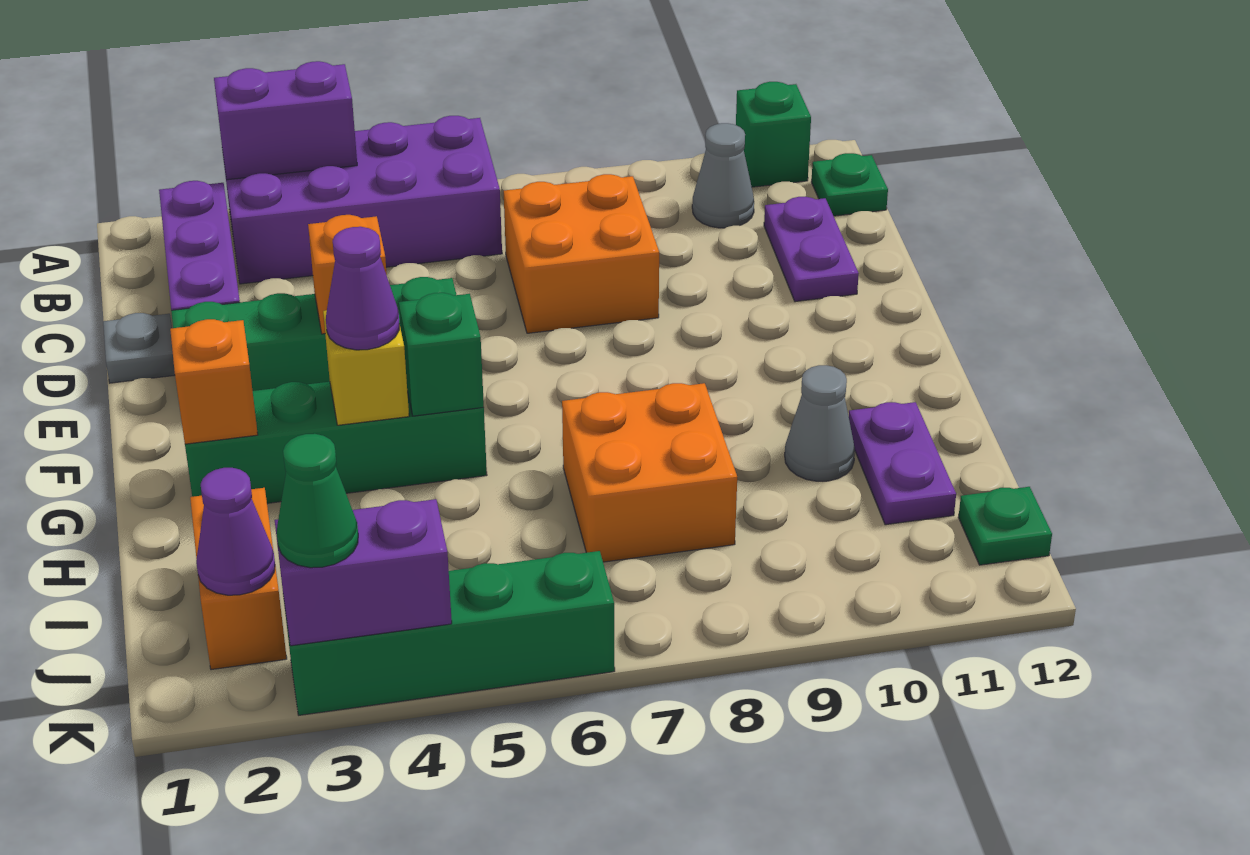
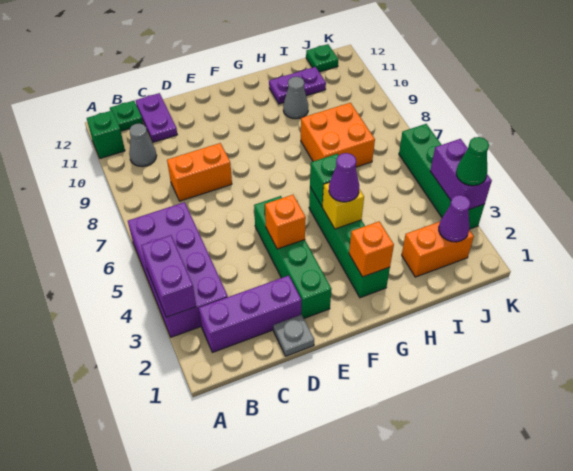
orange 2x2 brick [504,174,659,333] -> orange 1x2 brick [167,143,232,201]
purple 1x2 plate [764,197,859,302] -> purple 1x2 plate turned to [136,93,177,142]

